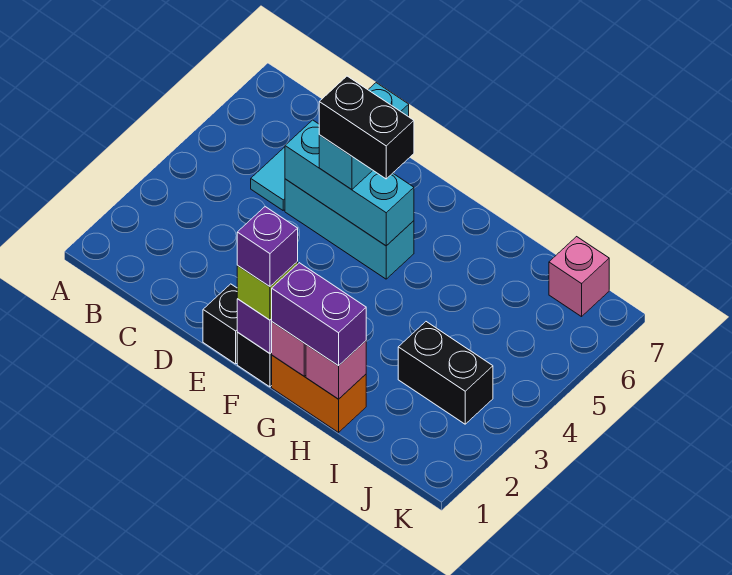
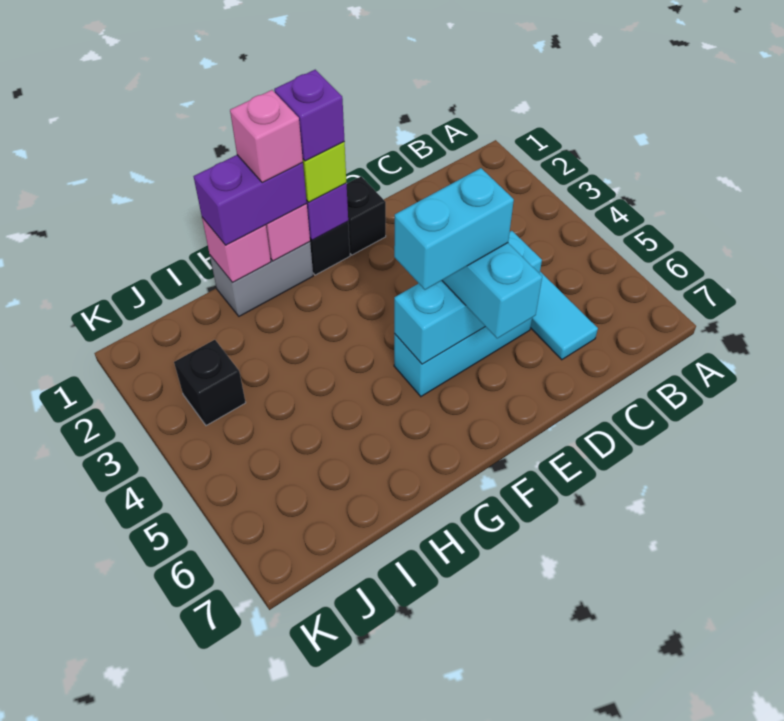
black 1x2 brick [319,76,414,179] -> cyan 1x2 brick [394,168,514,290]
orange 1x2 brick [272,355,366,432] -> grey 1x2 brick [210,242,313,316]
black 1x2 brick [398,322,493,424] -> black 1x1 brick [174,340,246,426]
pink 1x1 brick [549,237,609,317] -> pink 1x1 brick moved to [230,90,303,183]

